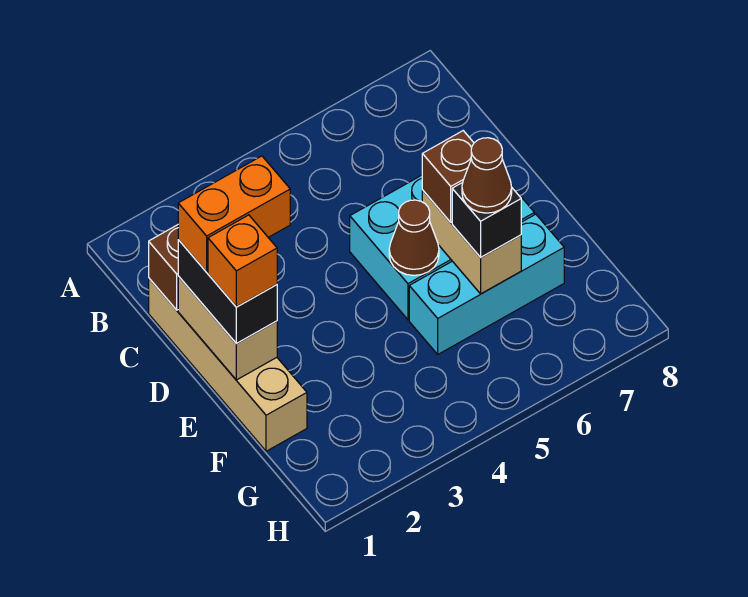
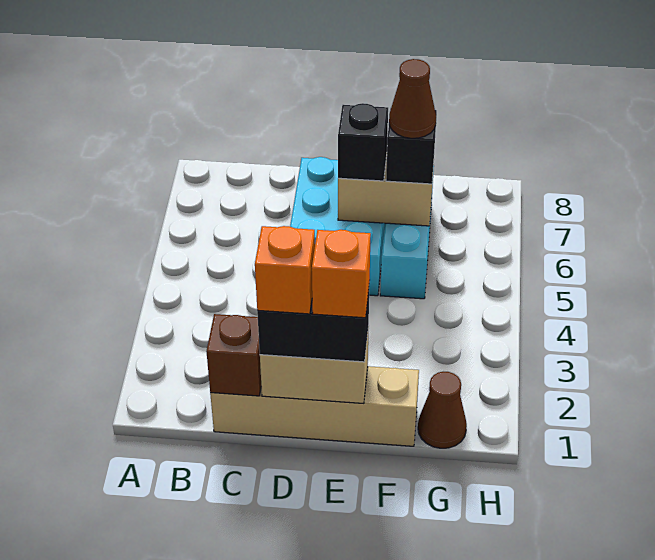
orange 1x2 brick [178,156,290,272] -> orange 1x1 brick [255,226,315,314]
brown 1x1 cone [389,200,439,275] -> brown 1x1 cone moved to [418,372,467,448]
brown 1x1 brick [422,131,474,222] -> black 1x1 brick [338,103,388,181]

